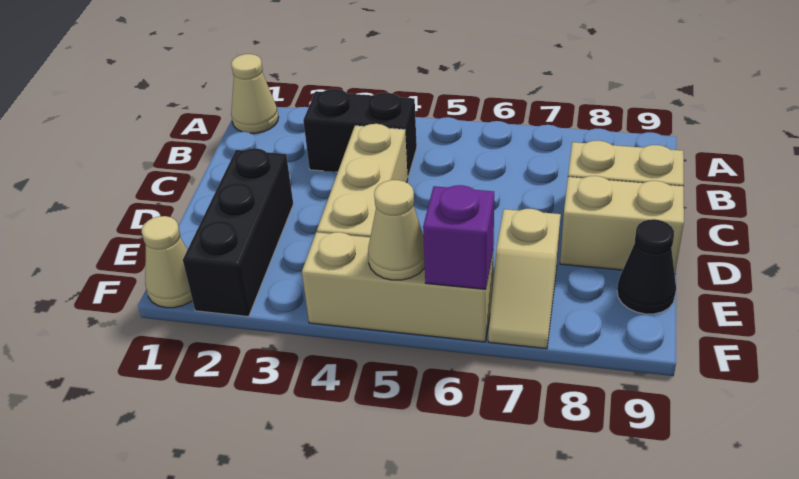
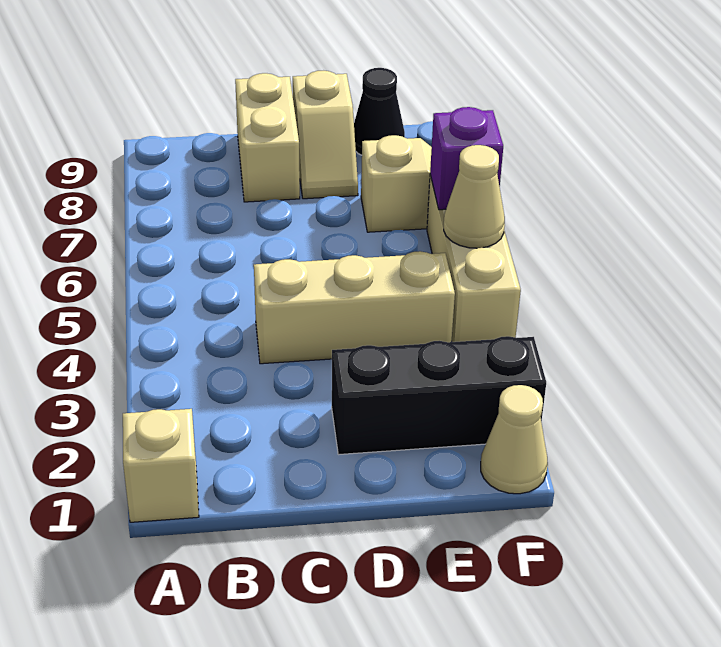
tan 1x1 cone [231,54,279,133] -> tan 1x1 brick [123,409,199,522]
black 1x2 brick [303,89,417,177] -> none
tan 1x2 brick [560,176,684,273] -> tan 1x2 slope [293,71,358,199]

